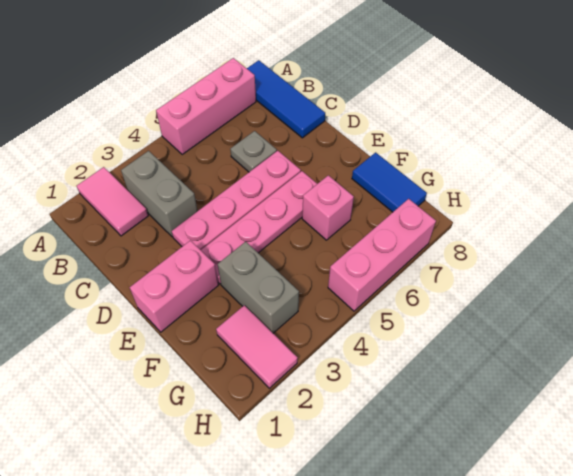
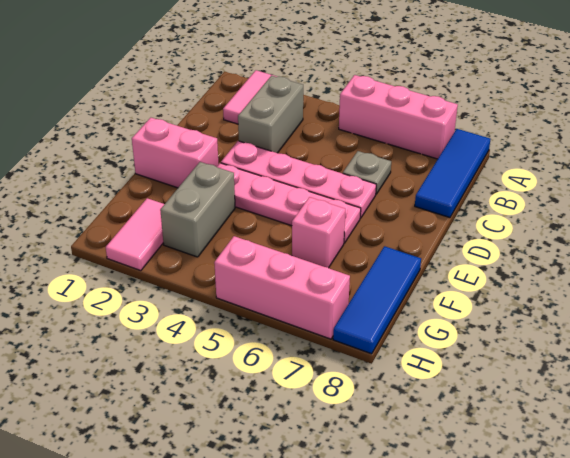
blue 1x2 tile [352,152,427,212] -> blue 1x3 tile [333,246,421,354]

